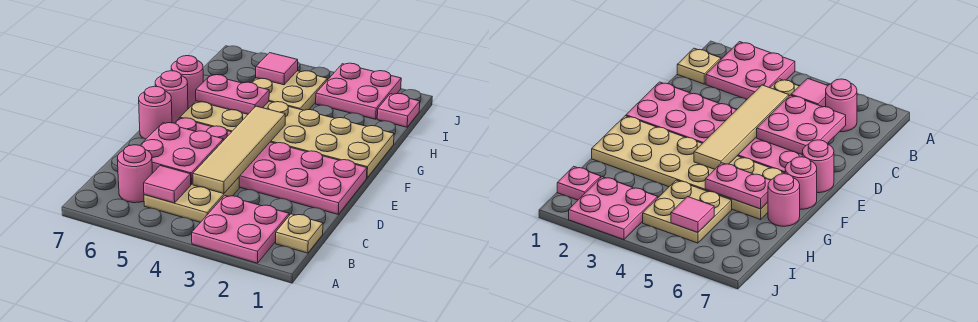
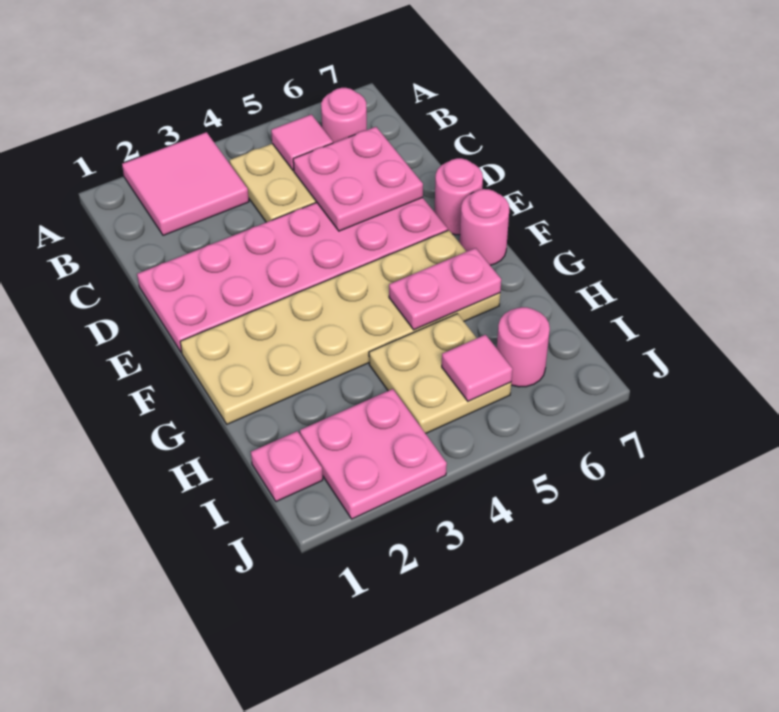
pink 2x2 plate [192,196,289,263] -> pink 2x2 tile [122,132,249,235]
tan 1x1 plate [276,214,323,253] -> none
tan 1x4 tile [193,106,285,194] -> none
pink 1x1 round brick [171,56,203,109] -> pink 1x1 round brick moved to [497,307,550,387]

